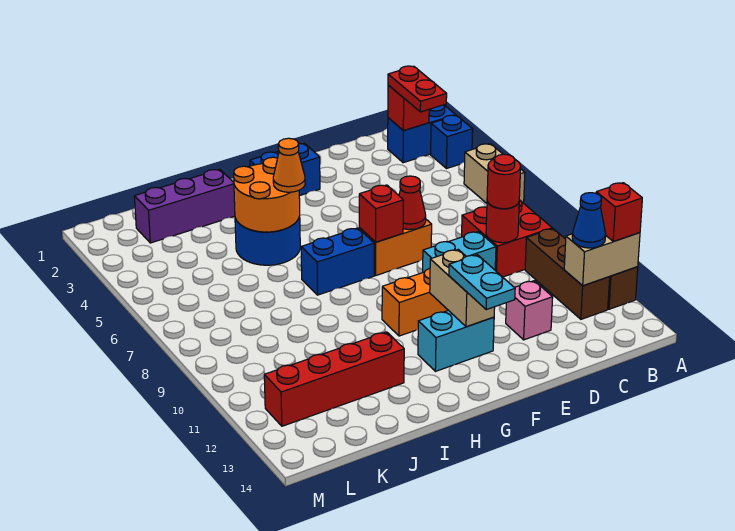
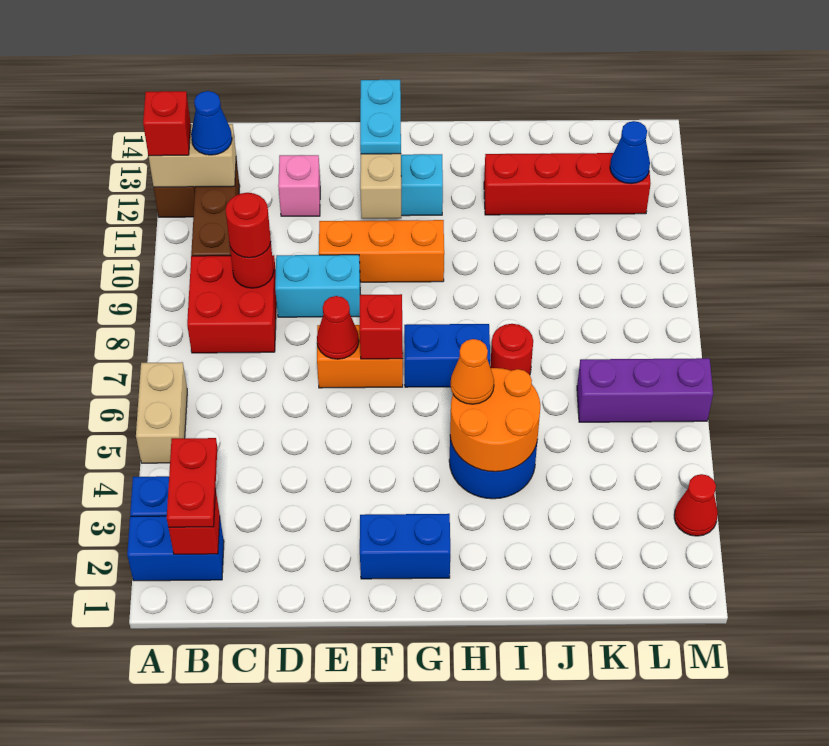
purple 1x3 brick [134,169,235,243] -> purple 1x3 brick moved to [577,358,713,422]
none -> red 1x1 round brick [490,324,533,375]
none -> blue 1x1 cone [610,121,650,184]
none -> red 1x1 cone [674,474,718,536]

